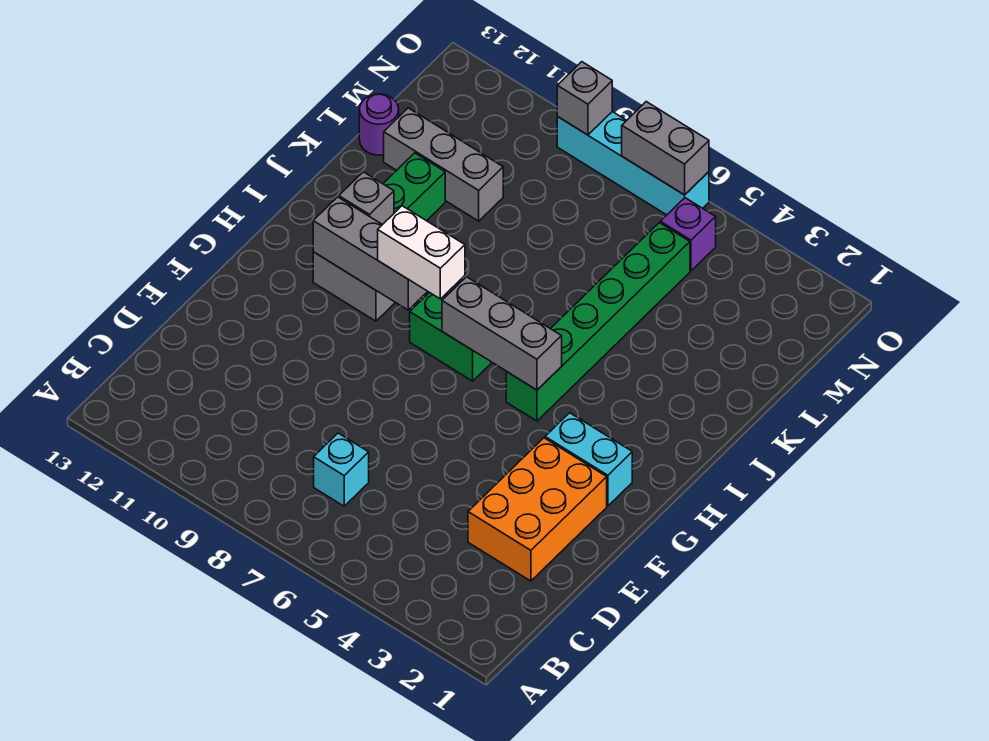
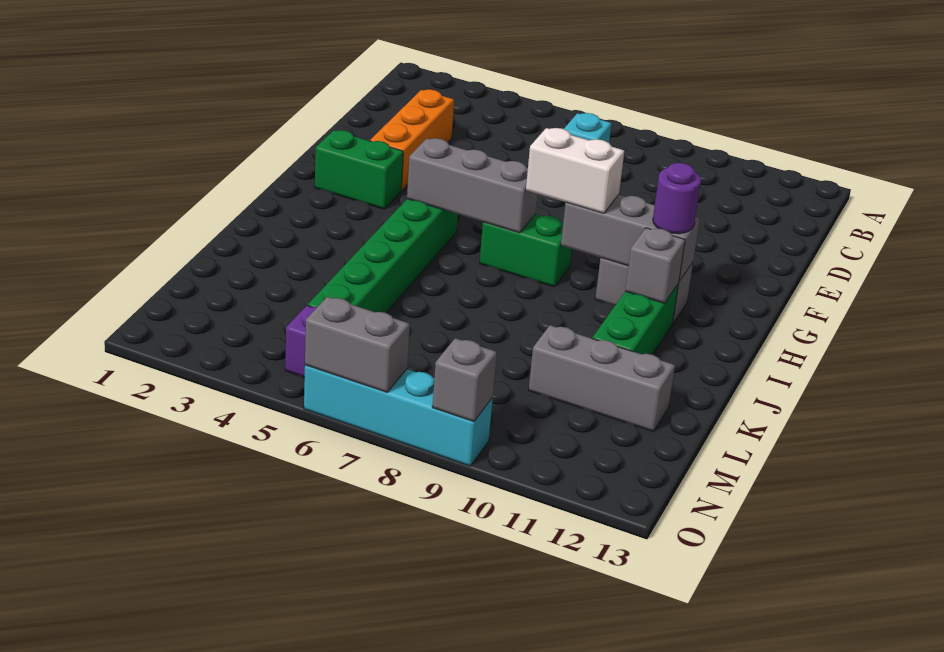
orange 2x3 brick [468,438,607,581] -> orange 1x3 brick [370,89,454,190]
cyan 1x2 brick [545,413,632,506] -> green 1x2 brick [315,130,403,209]
purple 1x1 round brick [359,94,399,155] -> purple 1x1 round brick moved to [653,163,701,234]

